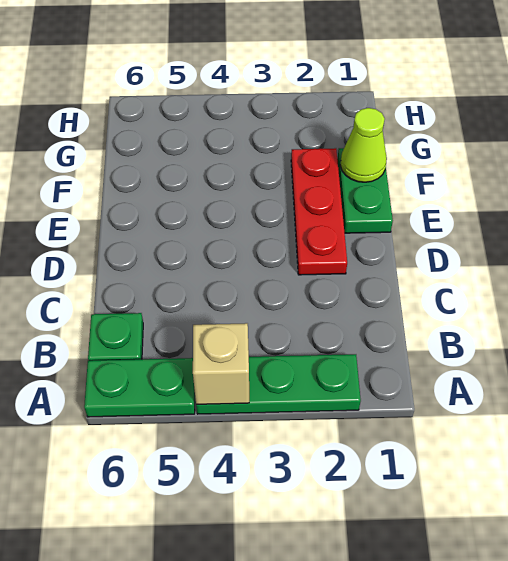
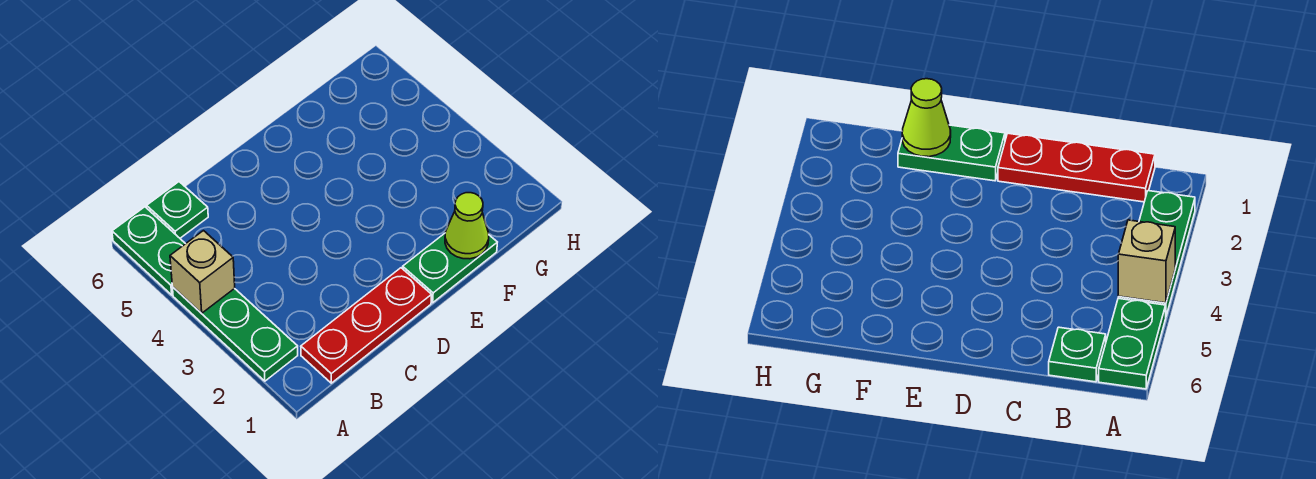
red 1x3 plate [291,148,347,275] -> red 1x3 plate moved to [301,268,432,383]

